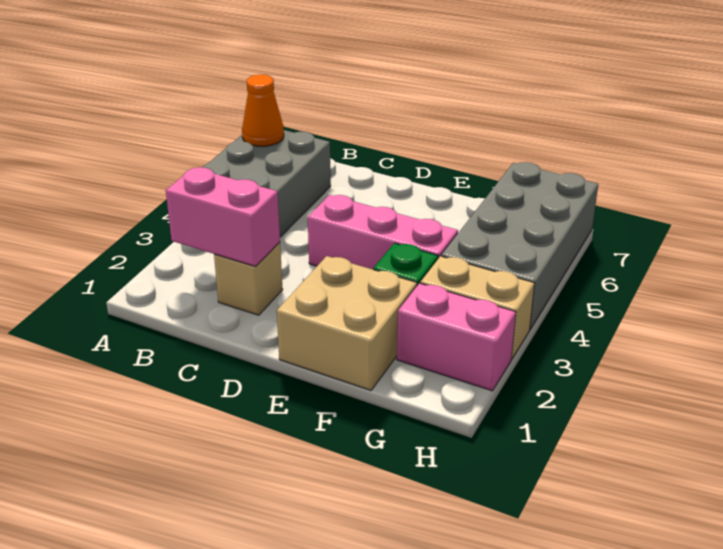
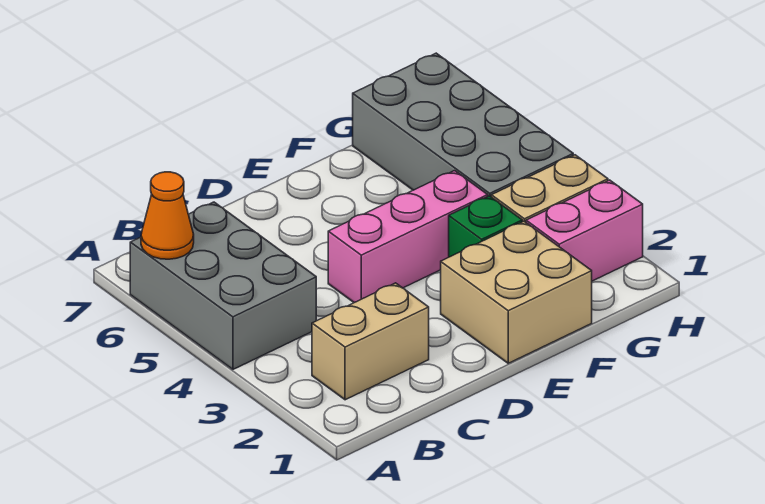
pink 1x2 brick [166,167,280,267] -> none
tan 1x1 brick [214,242,283,315] -> tan 1x2 brick [312,283,429,400]

